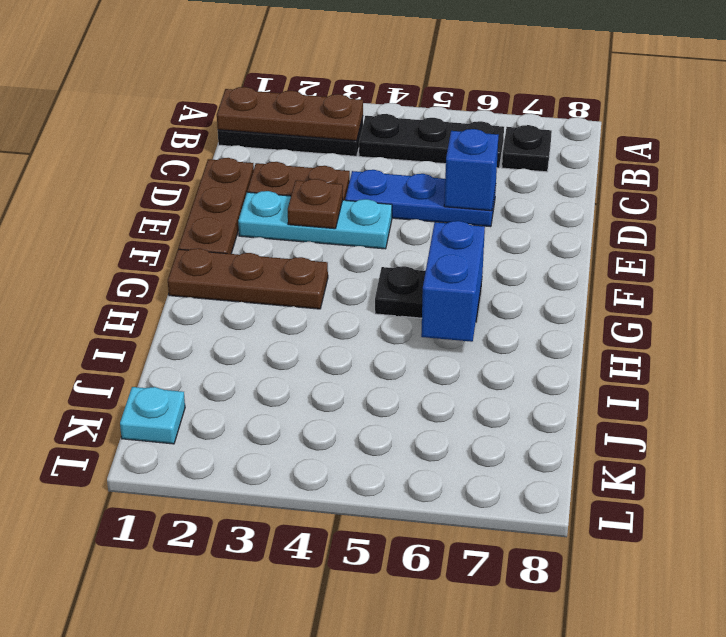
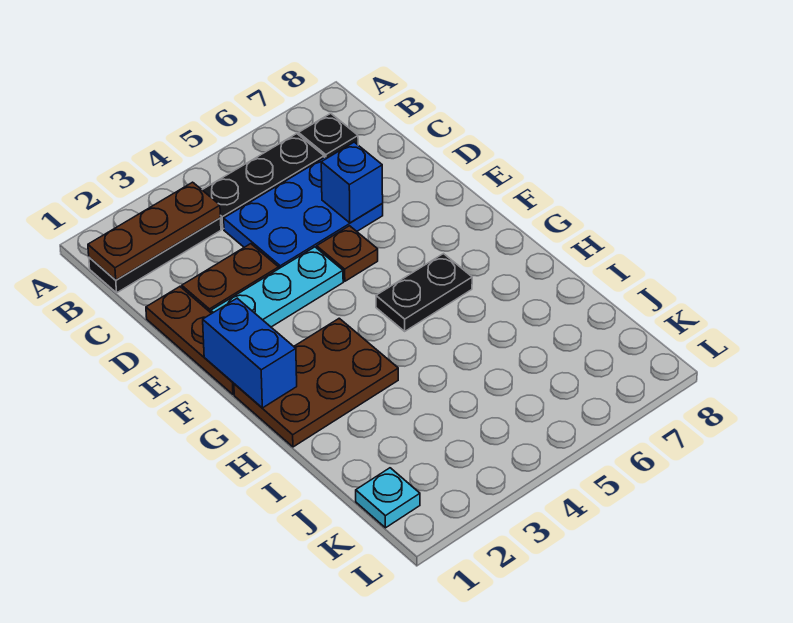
blue 1x3 plate [345,170,496,227] -> blue 2x3 plate [224,157,383,268]
brown 1x1 plate [288,179,343,229] -> brown 1x1 plate moved to [317,226,378,281]
brown 1x3 plate [168,248,328,309] -> brown 2x3 plate [234,318,398,447]
blue 1x2 brick [421,221,485,342] -> blue 1x2 brick moved to [203,298,297,408]

